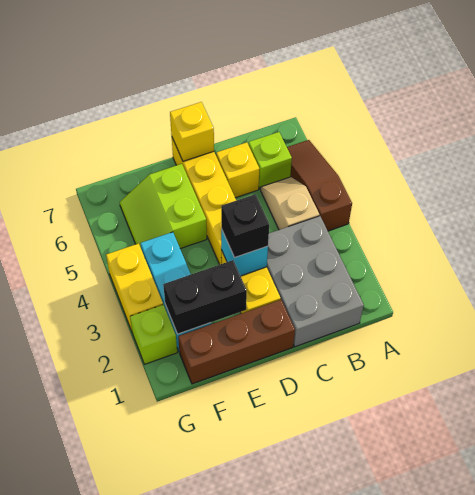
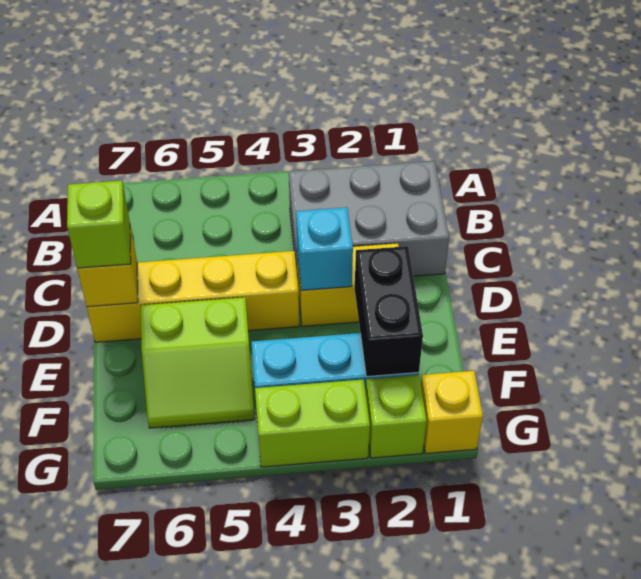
brown 1x3 slope [287,140,352,231] -> none
tan 1x2 slope [261,177,319,230] -> none
lime 1x1 brick [249,132,292,189] -> lime 1x1 brick moved to [67,181,131,268]
yellow 1x1 brick [216,142,259,198] -> yellow 1x1 brick moved to [421,371,483,454]
brown 1x3 brick [178,300,295,384] -> none
black 1x1 brick [221,194,269,258] -> none
yellow 1x2 brick [106,244,163,331] -> lime 1x2 brick [255,379,370,467]

